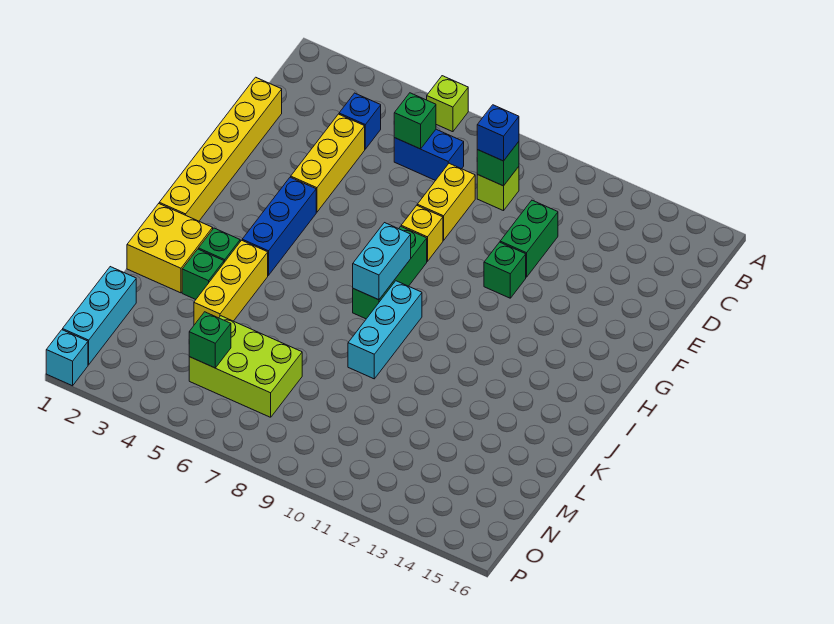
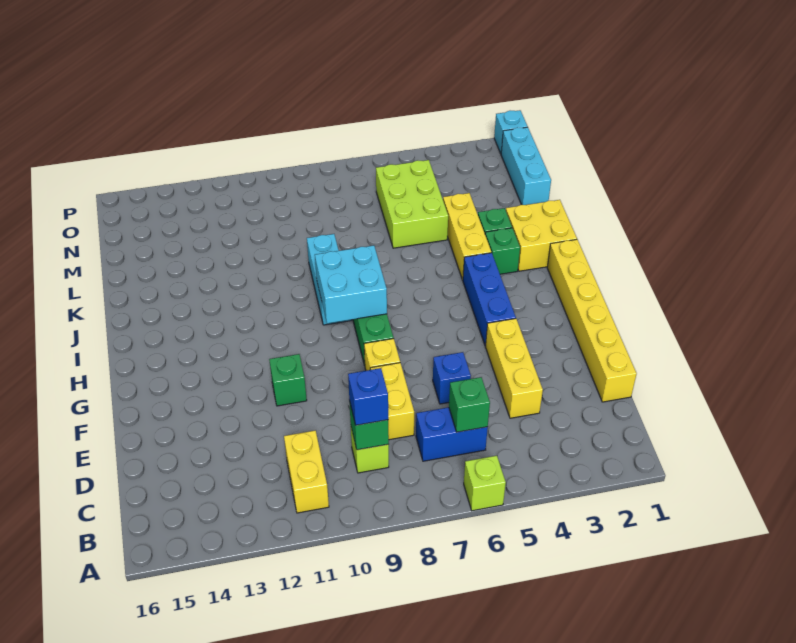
none -> yellow 1x2 brick [284,430,329,513]
blue 1x1 brick [339,93,381,149] -> blue 1x1 brick moved to [433,352,471,404]
green 1x2 brick [500,200,558,277] -> none
cyan 1x2 brick [353,223,411,300] -> cyan 2x2 brick [315,245,387,323]
lime 2x3 brick [189,316,302,417] -> lime 2x3 brick turned to [376,160,448,248]
green 1x1 brick [189,312,231,368] -> none

